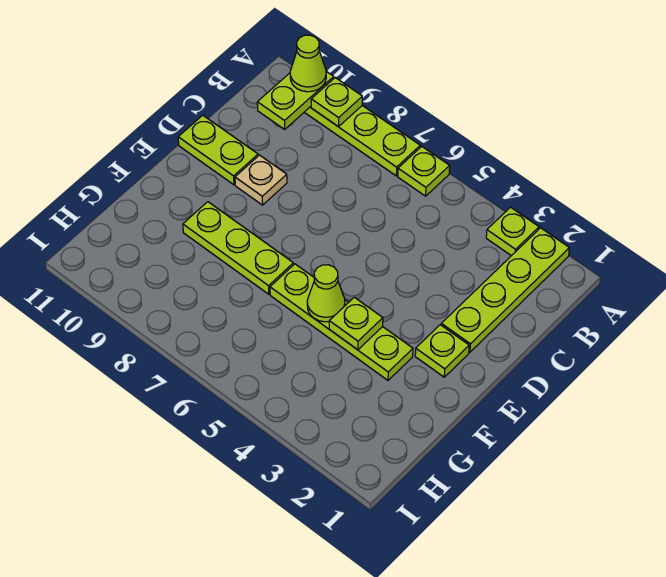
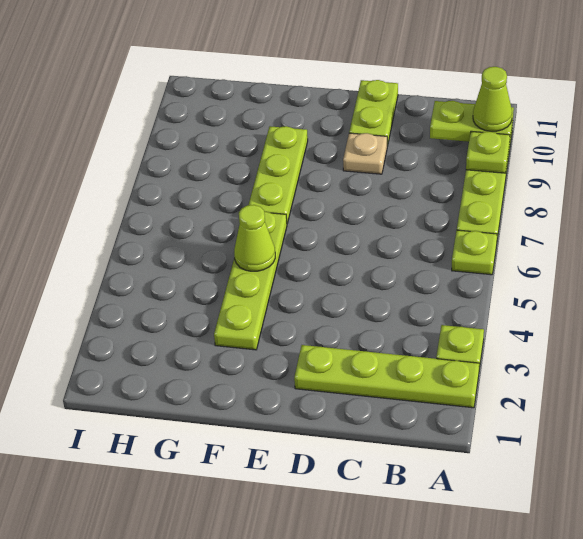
lime 1x1 plate [415,325,469,377] -> none
lime 1x1 plate [329,297,383,350] -> none

